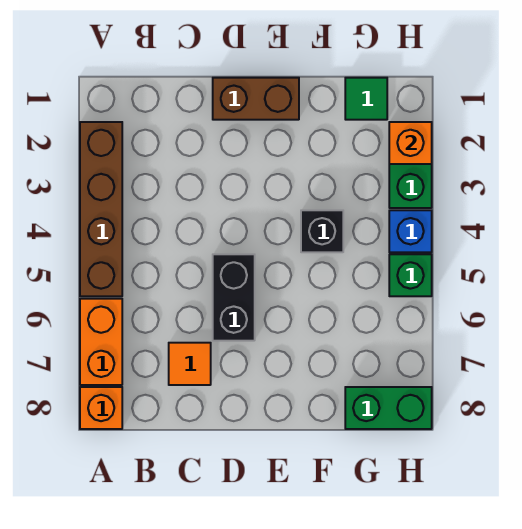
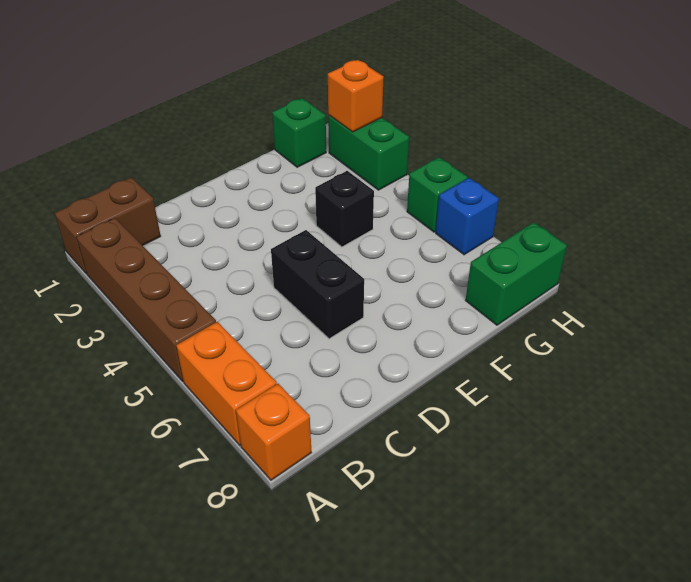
orange 1x1 tile [169,343,211,385] -> none
brown 1x2 brick [213,78,299,120] -> brown 1x2 brick moved to [55,177,161,274]
green 1x1 tile [345,78,387,120] -> green 1x1 brick [272,98,326,167]
blue 1x1 brick [389,210,432,252] -> blue 1x1 brick moved to [436,178,499,255]

